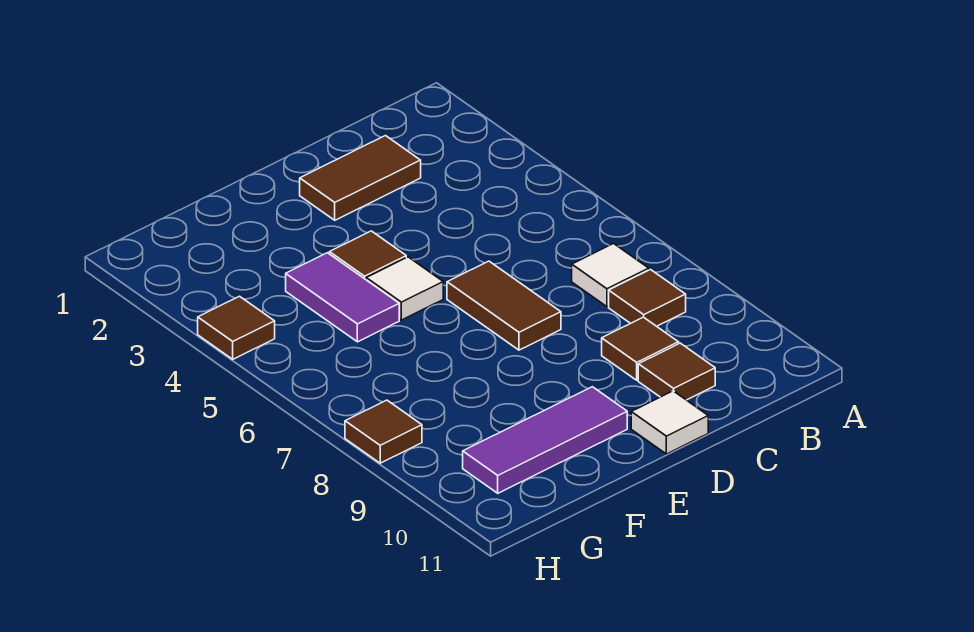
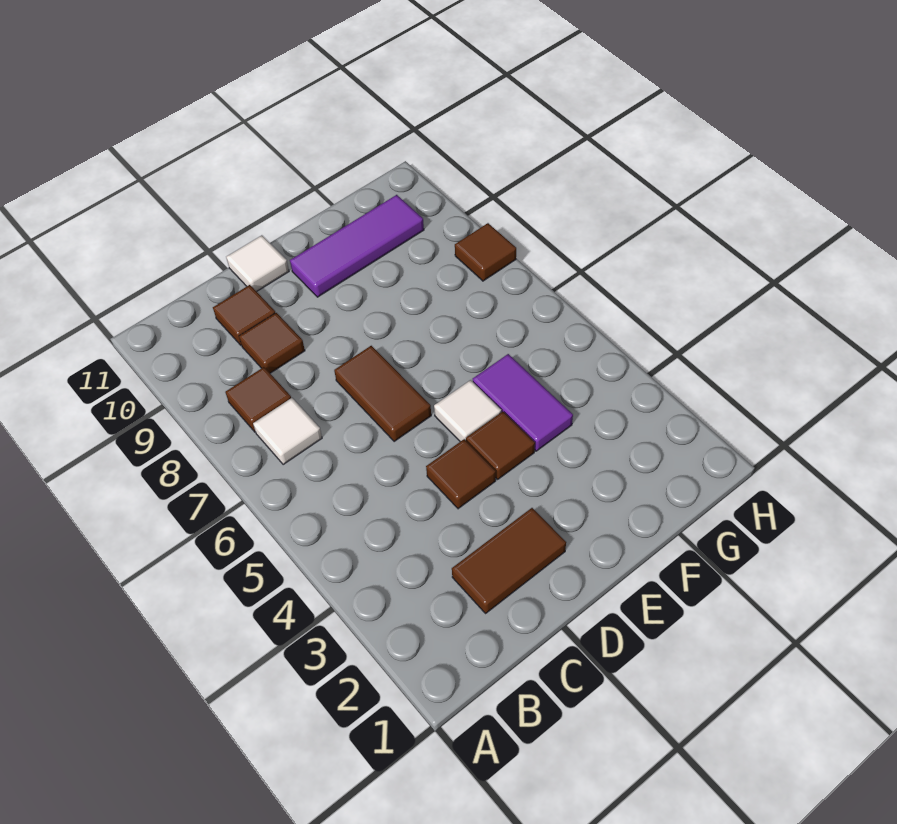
brown 1x1 tile [198,296,275,359] -> brown 1x1 tile moved to [426,439,496,509]

